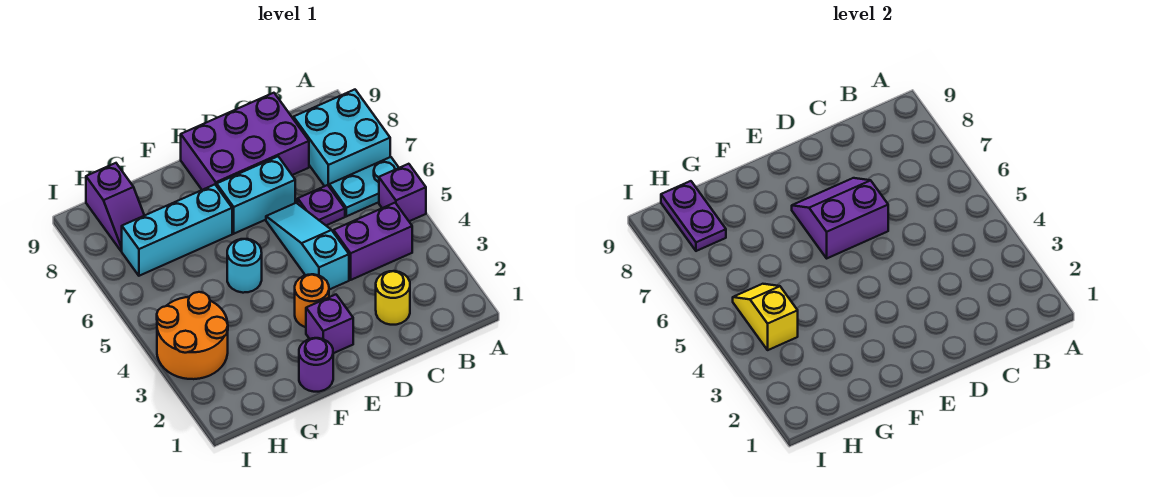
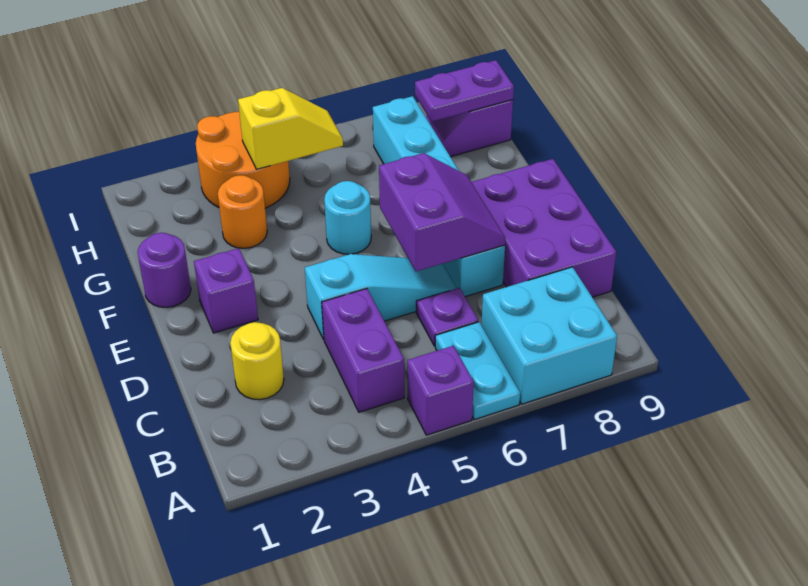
orange 1x1 round brick [295,274,329,327] -> orange 1x1 round brick moved to [218,175,267,248]

